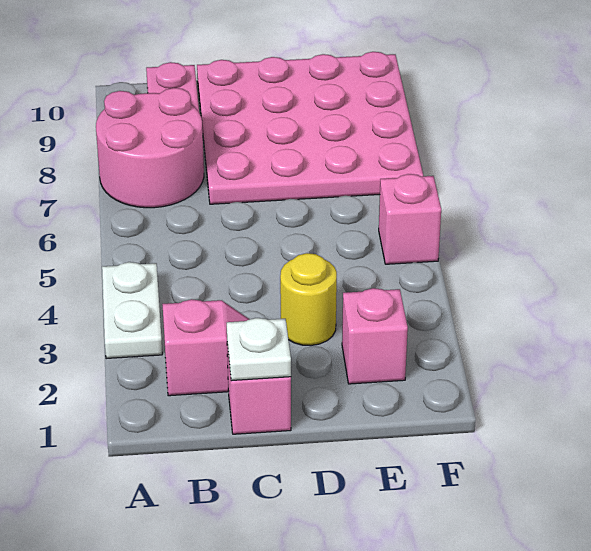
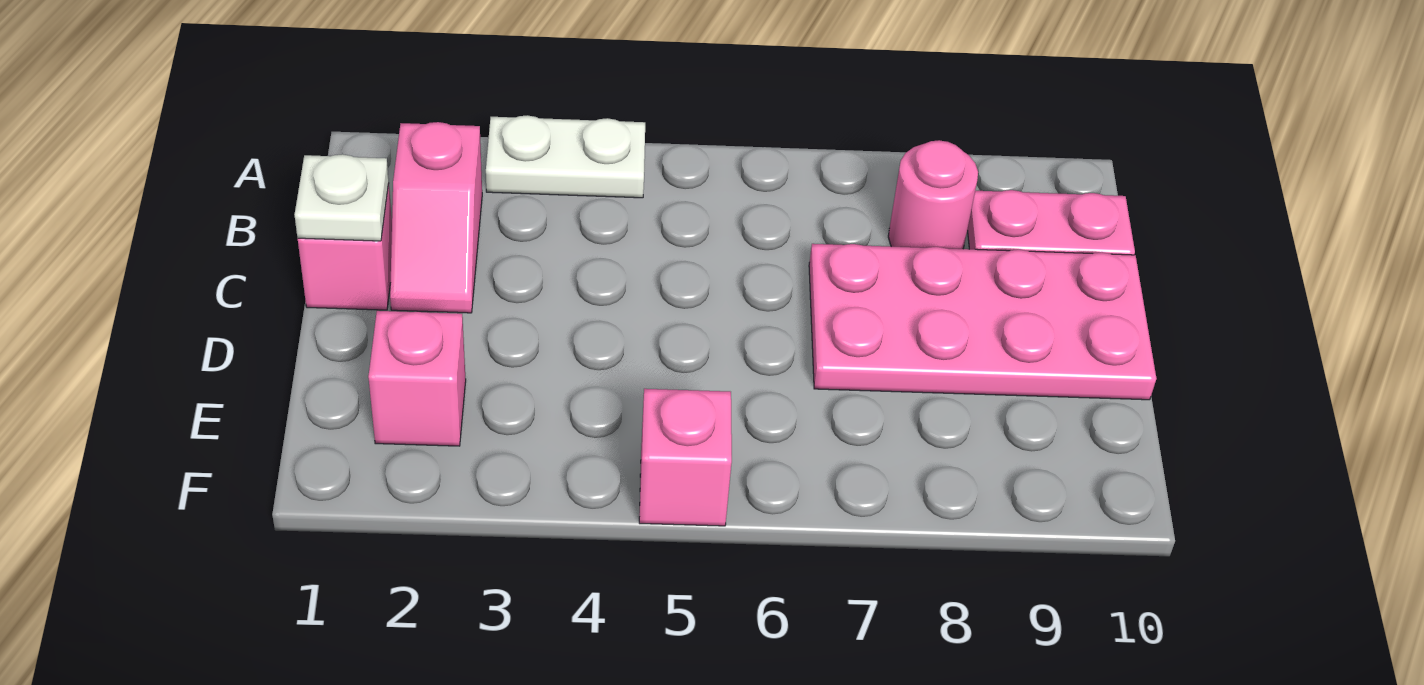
pink 2x2 round brick [96,88,204,208] -> pink 1x1 round brick [888,140,978,249]
pink 4x4 plate [197,52,423,204] -> pink 2x4 plate [809,244,1156,400]
yellow 1x1 round brick [280,253,337,346] -> none

